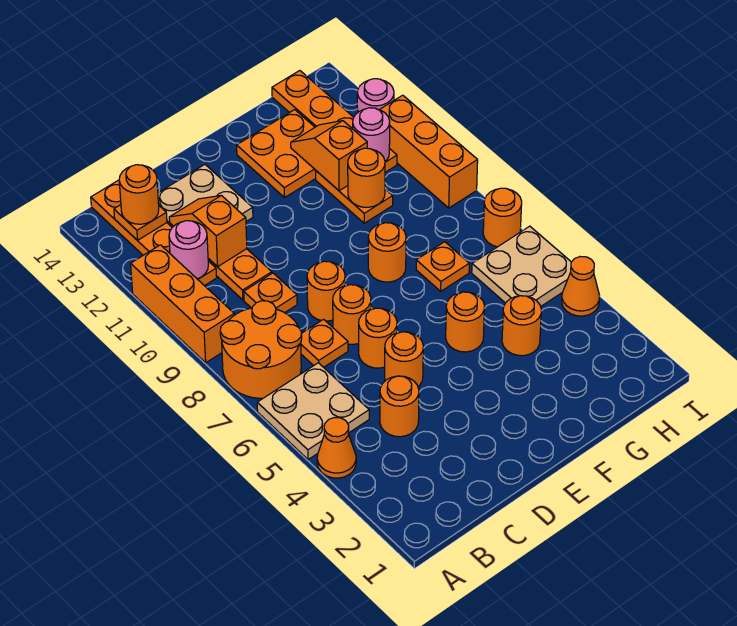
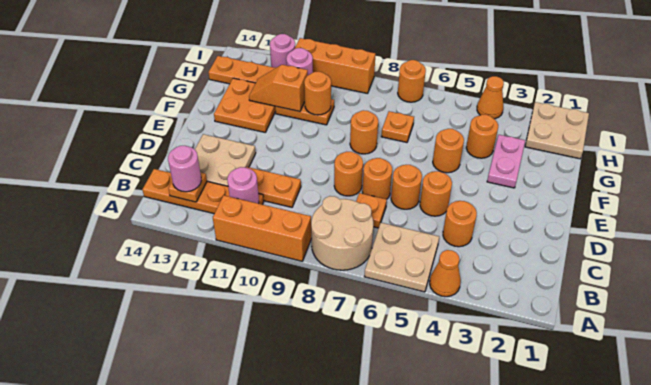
orange 2x2 round brick [220,301,302,398] -> tan 2x2 round brick [311,196,373,270]
orange 1x1 round brick [119,165,159,224] -> pink 1x1 round brick [168,146,201,192]
orange 1x1 plate [244,273,297,313] -> none
orange 1x2 slope [169,195,247,267] -> none
none -> pink 1x2 plate [487,135,525,188]
tan 2x2 plate [472,226,571,306] -> tan 2x2 plate moved to [525,102,589,159]

